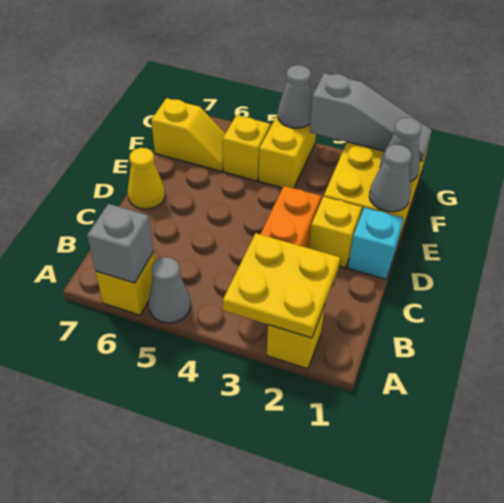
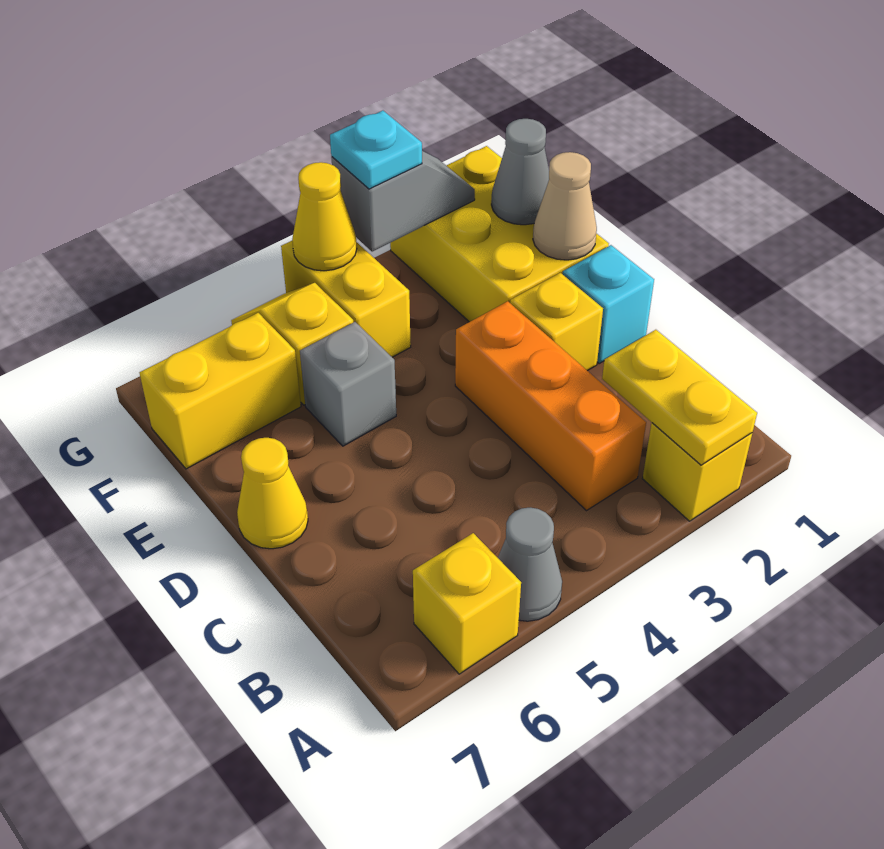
yellow 2x2 plate [223,233,340,338] -> yellow 1x2 plate [602,330,757,465]
grey 1x1 brick [87,204,154,283] -> grey 1x1 brick moved to [300,322,396,446]
grey 1x1 cone [369,145,412,212] -> tan 1x1 cone [533,152,597,260]
yellow 1x2 slope [151,98,225,171] -> yellow 1x2 brick [139,313,301,469]
grey 1x3 slope [309,73,432,161] -> grey 1x2 slope [331,151,475,252]
none -> cyan 1x1 plate [330,111,422,189]
grey 1x1 cone [278,65,312,128] -> yellow 1x1 cone [292,162,357,271]

